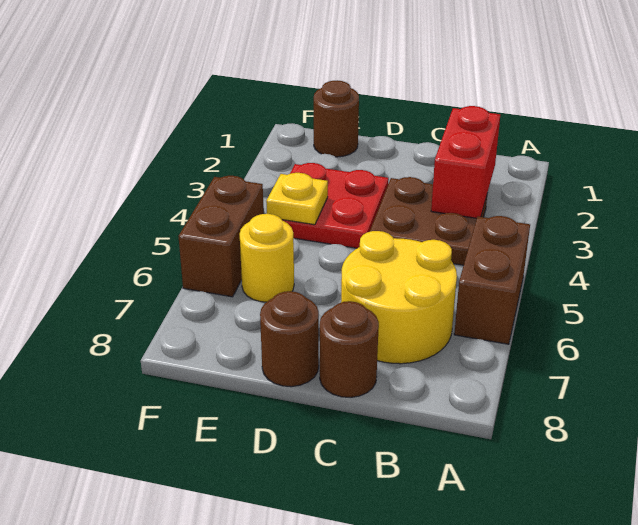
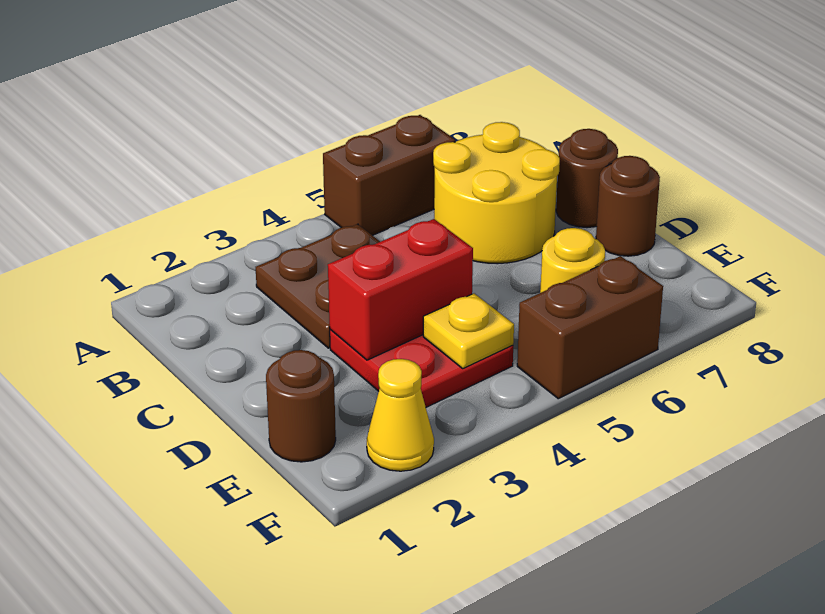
red 1x2 brick [431,106,500,218] -> red 1x2 brick moved to [328,219,473,360]
none -> yellow 1x1 cone [367,359,434,471]

